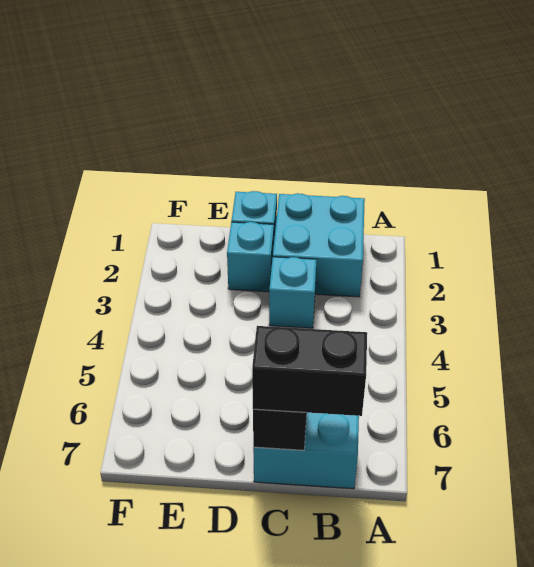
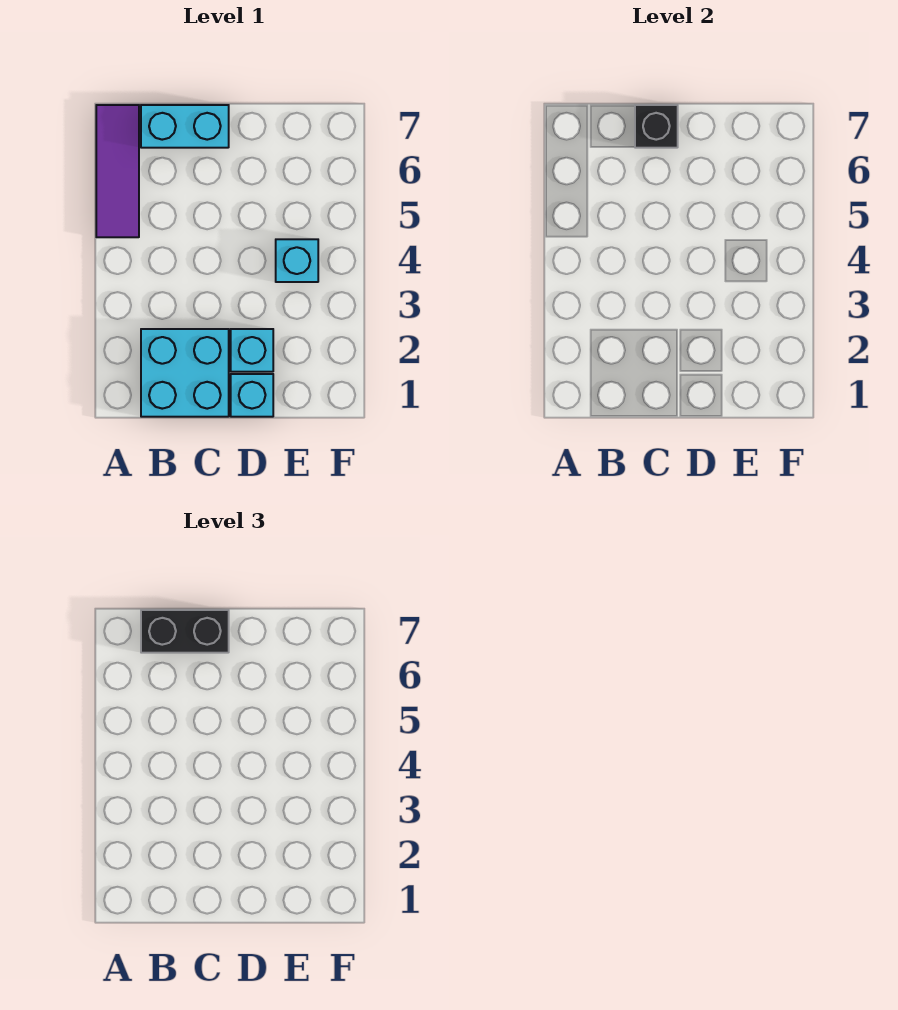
none -> purple 1x3 tile [96,105,139,237]
cyan 1x1 brick [269,257,317,328] -> cyan 1x1 brick moved to [276,239,318,282]

